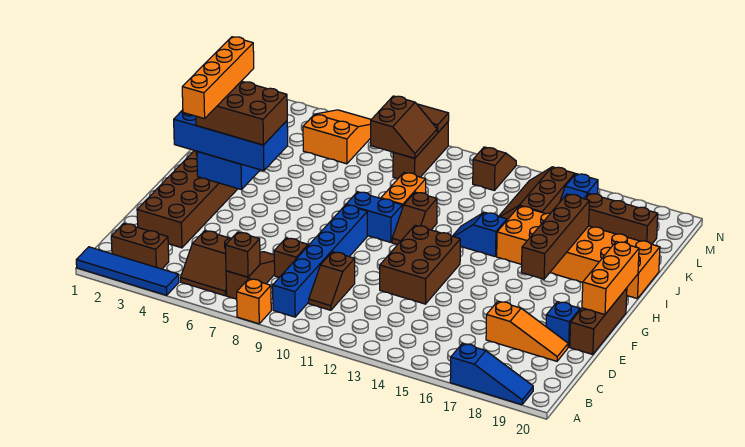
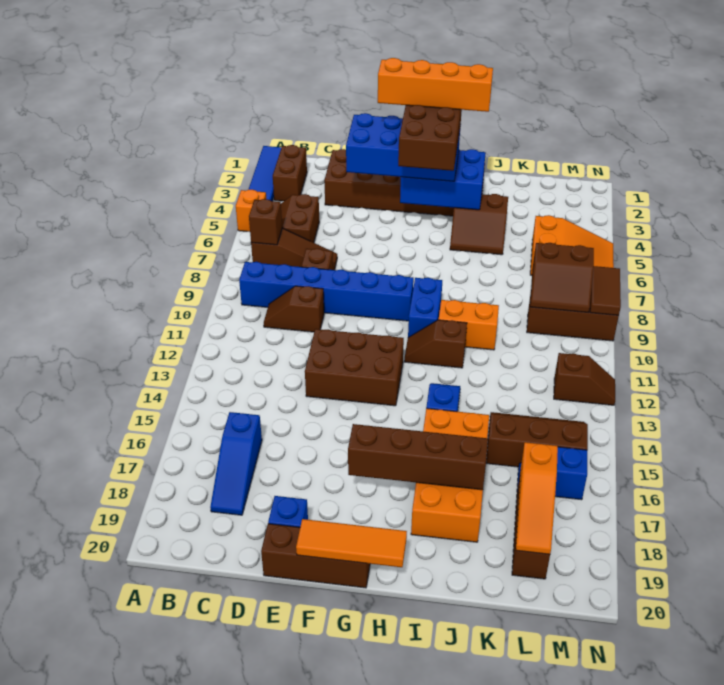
orange 1x1 brick [237,279,271,324] -> orange 1x1 brick moved to [236,190,266,232]
blue 1x3 slope [450,344,533,405] -> blue 1x3 slope moved to [210,412,262,515]
orange 1x3 slope [486,301,568,361] -> orange 1x3 slope moved to [516,442,558,554]
orange 1x3 brick [582,242,639,315] -> orange 1x3 tile [296,519,407,567]
blue 2x4 brick [174,110,288,171] -> blue 2x4 brick turned to [346,113,461,181]
none -> brown 2x2 slope [450,194,508,255]
orange 2x6 brick [497,206,660,299] -> orange 2x4 brick [411,408,489,542]

